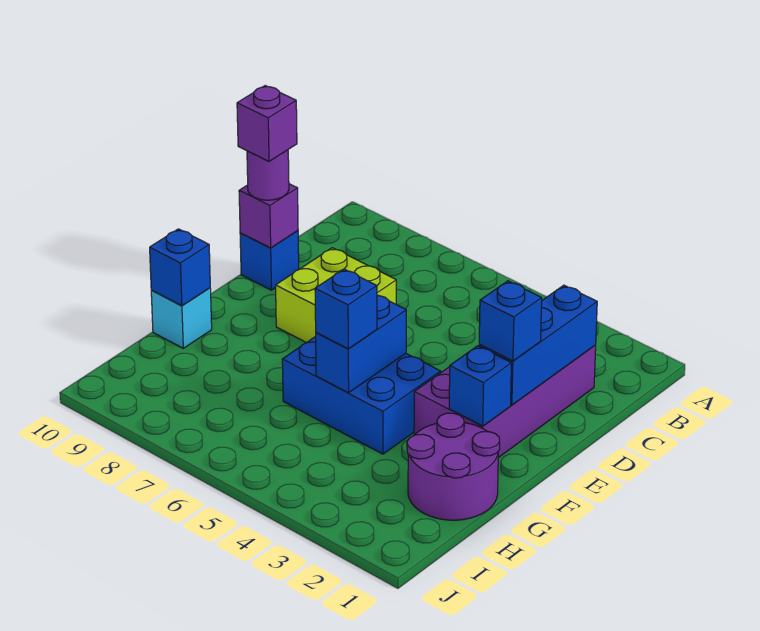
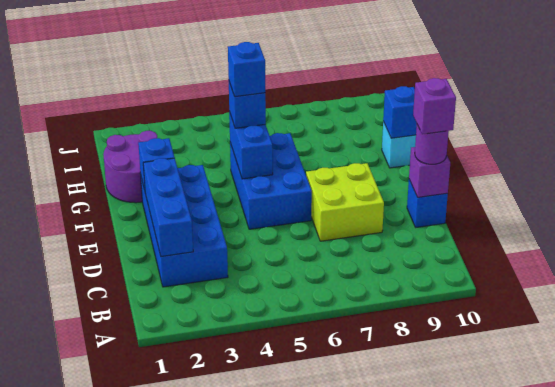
purple 2x4 brick [414,345,596,458] -> blue 2x4 brick [141,165,228,287]
blue 1x1 brick [479,281,542,361] -> blue 1x1 brick moved to [228,42,265,97]
blue 2x3 brick [282,336,441,454] -> blue 2x3 brick turned to [230,133,312,229]

